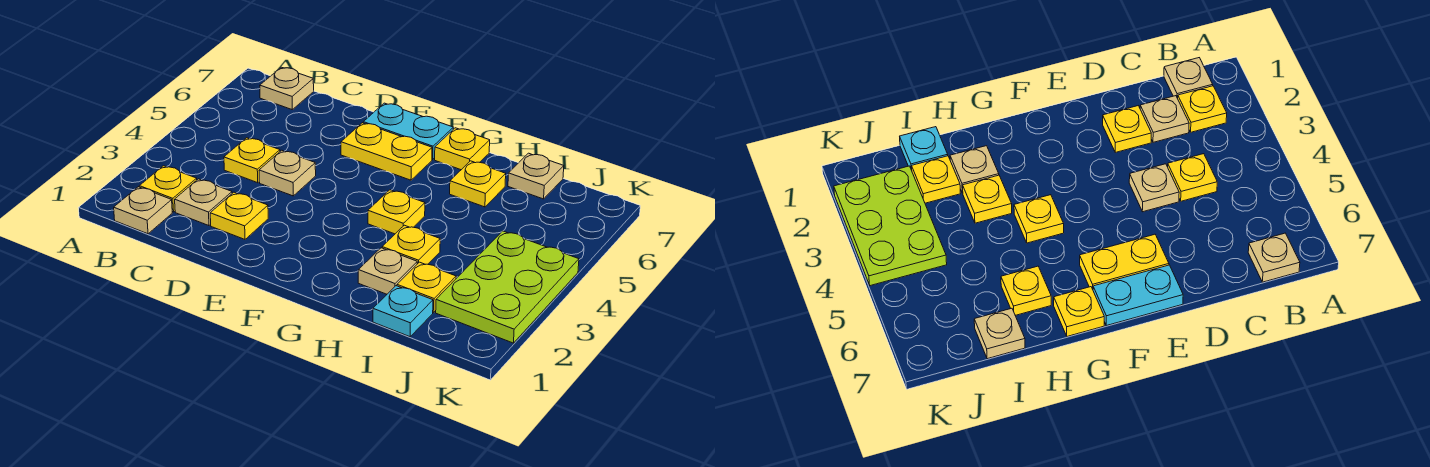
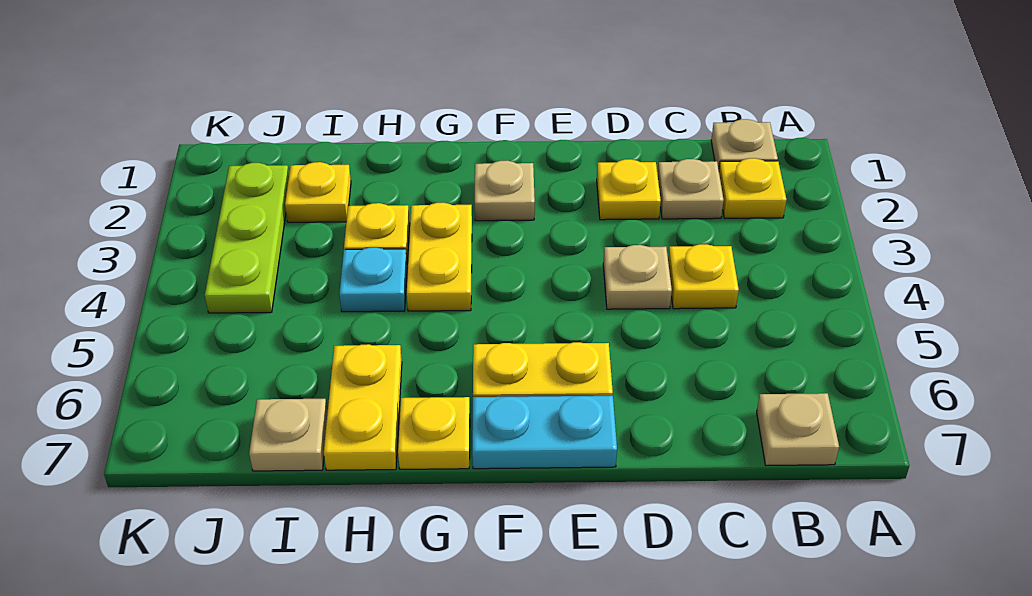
yellow 1x1 plate [368,190,425,234] -> yellow 1x2 plate [407,203,472,311]
tan 1x1 plate [358,248,417,294] -> tan 1x1 plate moved to [475,161,535,221]
yellow 1x1 plate [450,161,506,207] -> yellow 1x2 plate [324,344,402,470]
cyan 1x1 plate [373,286,433,337] -> cyan 1x1 plate moved to [339,247,407,312]
lime 2x3 plate [436,231,579,343] -> lime 1x3 plate [205,163,289,313]

